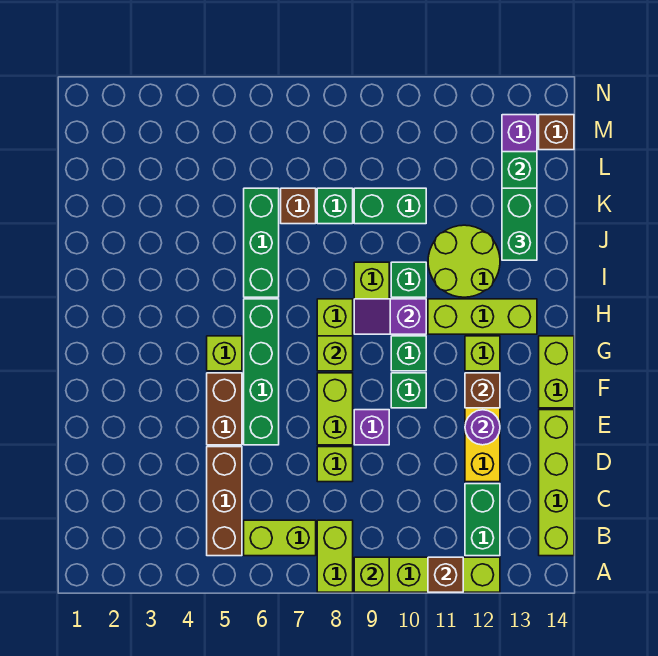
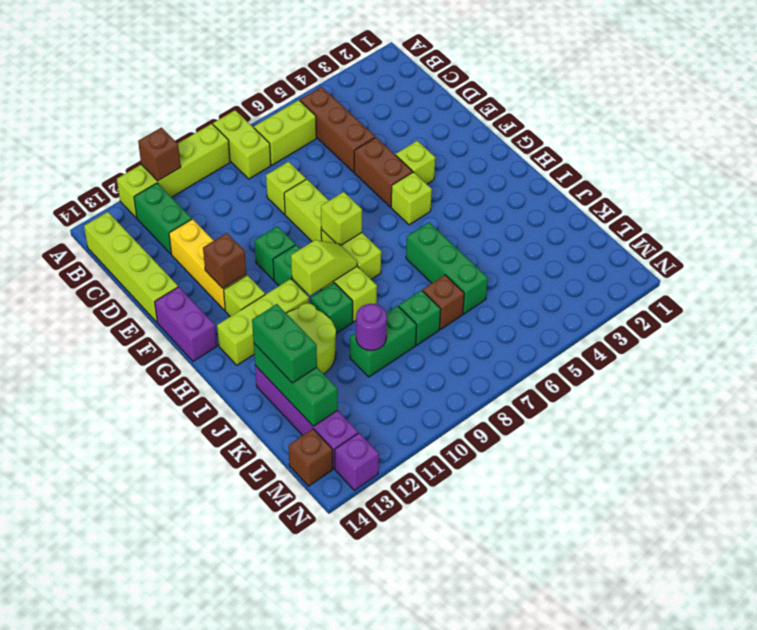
lime 1x1 brick [354,557,389,592] -> lime 1x1 brick moved to [396,141,435,184]
green 1x4 brick [244,299,279,445] -> none
purple 1x1 brick [354,410,389,445] -> purple 1x1 brick moved to [335,433,379,490]
purple 1x1 round brick [465,410,500,445] -> purple 1x1 round brick moved to [356,304,387,350]
lime 1x2 brick [539,336,574,408] -> purple 1x2 brick [155,287,217,361]
purple 1x2 slope [354,299,426,334] -> lime 1x2 slope [291,240,357,296]

